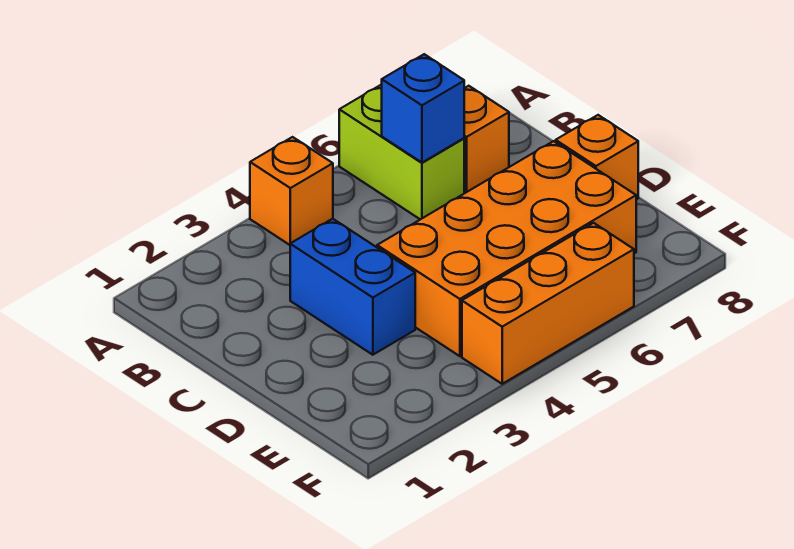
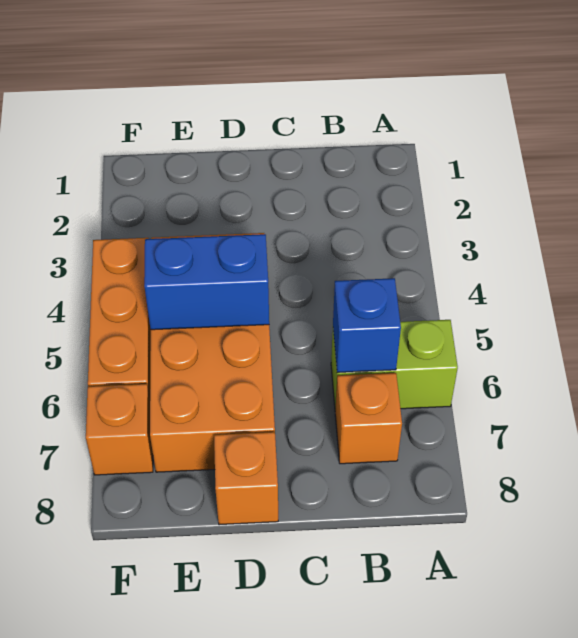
orange 1x1 brick [250,137,333,245] -> orange 1x1 brick moved to [86,384,153,475]
blue 1x2 brick [290,219,415,355] -> blue 1x2 brick moved to [144,234,269,330]

